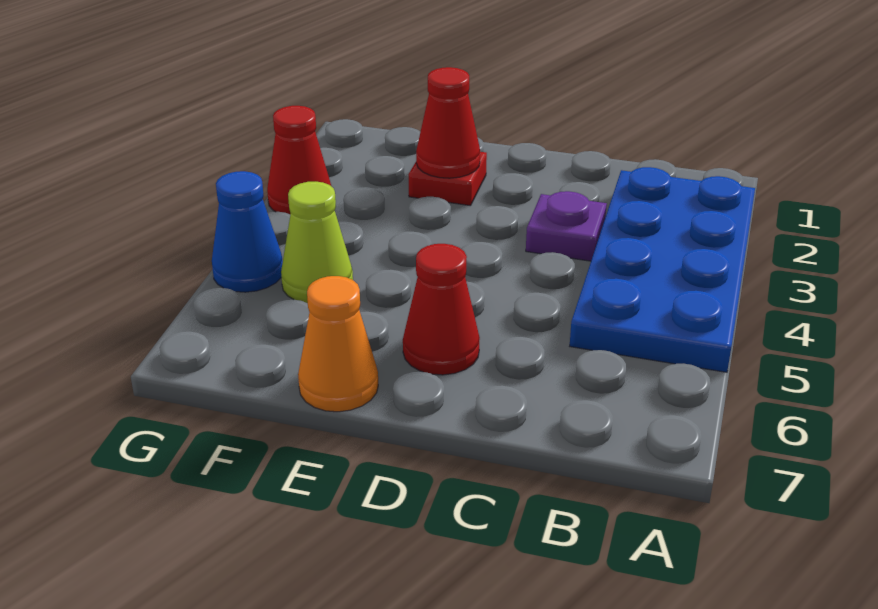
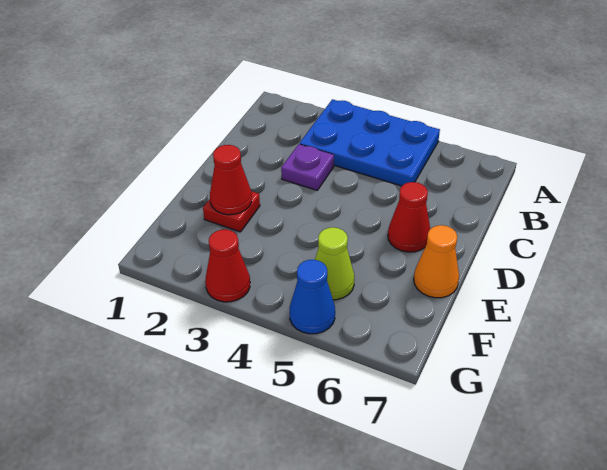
blue 2x4 plate [570,167,755,372] -> blue 2x3 plate [300,99,440,186]

